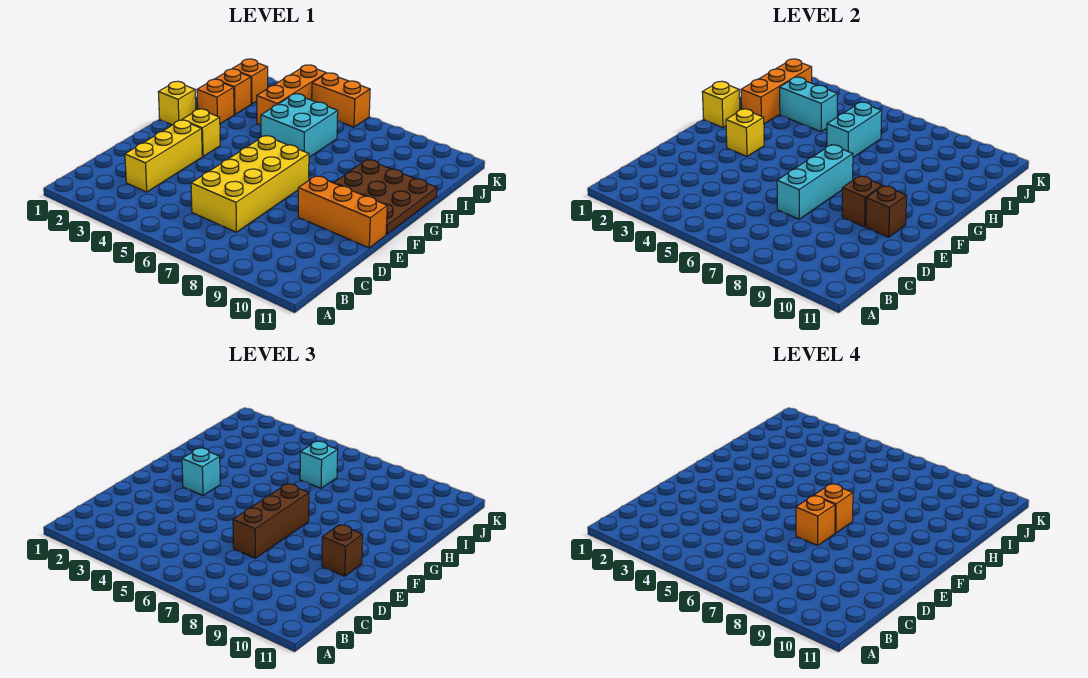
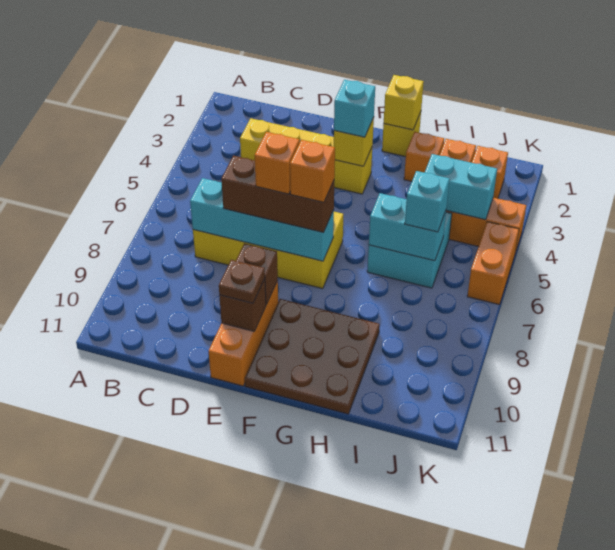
cyan 1x3 brick [777,145,853,219] -> cyan 1x4 brick [190,178,334,261]
brown 1x1 brick [322,525,363,576] -> brown 1x1 plate [219,260,265,303]
orange 1x3 brick [741,59,812,124] -> none
cyan 1x2 brick [780,77,838,132] -> cyan 1x2 brick turned to [425,154,497,220]

